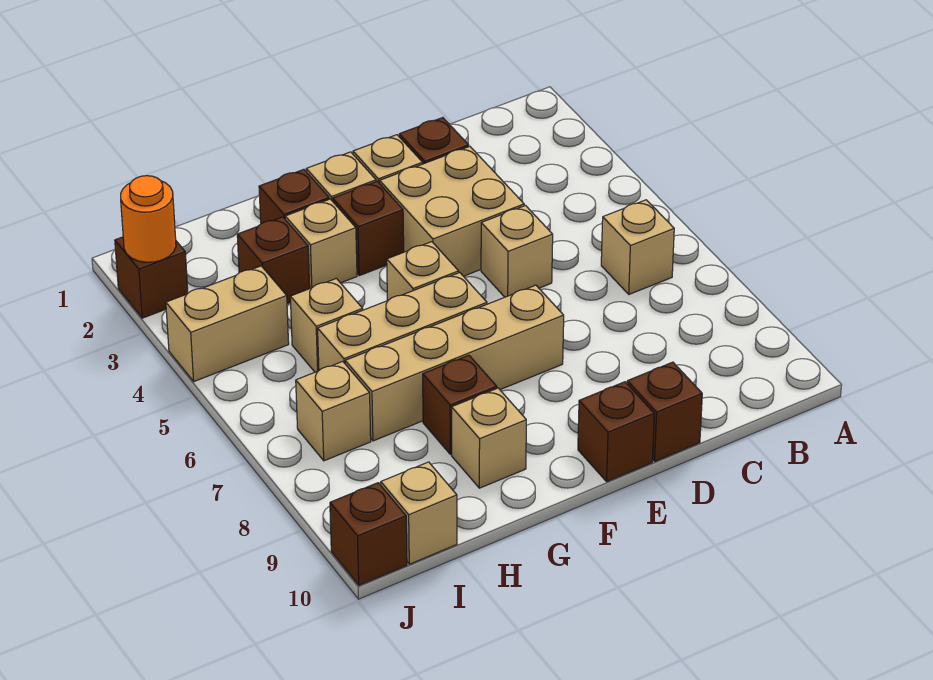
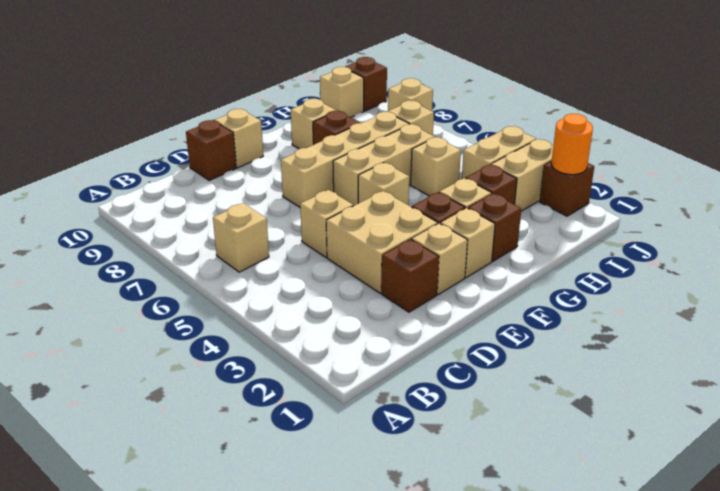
brown 1x1 brick [578,382,654,481] -> tan 1x1 brick [215,109,263,168]
none -> tan 1x2 brick [491,139,553,211]
none -> tan 1x1 brick [388,78,433,111]

